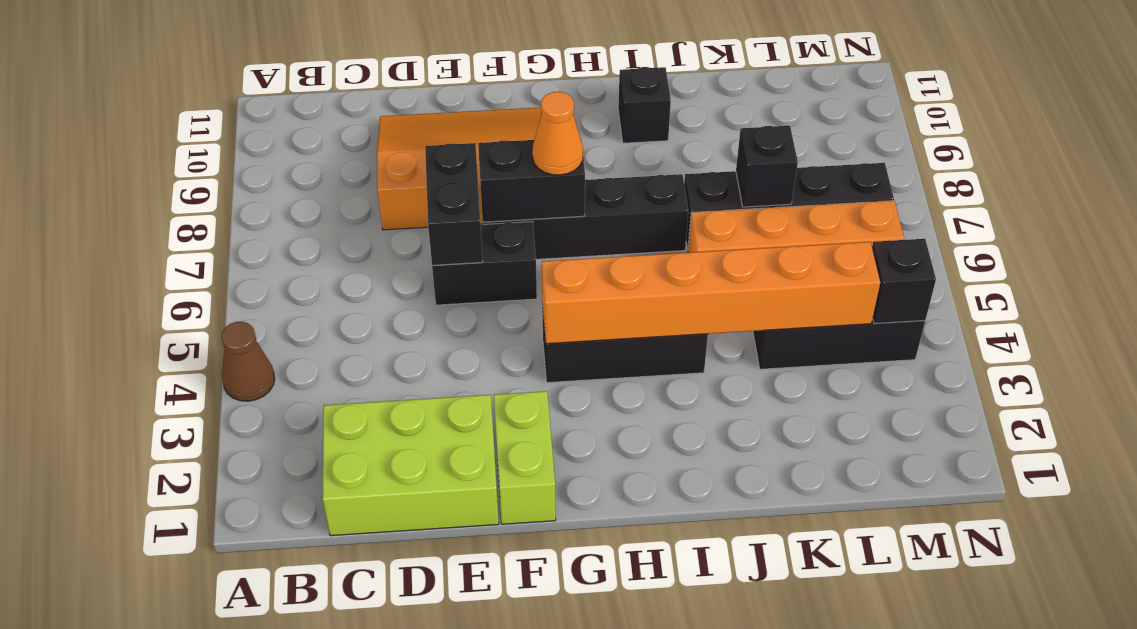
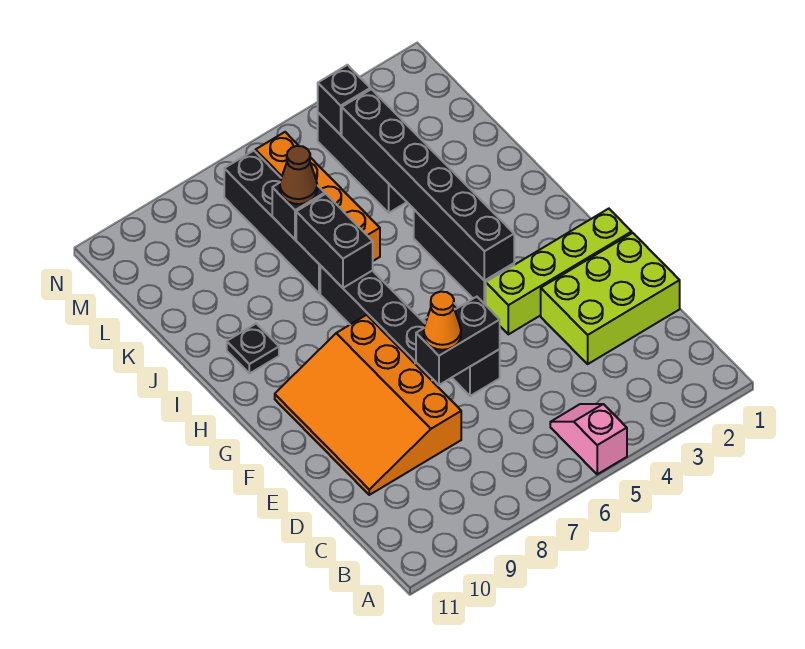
brown 1x1 cone [221,322,275,401] -> brown 1x1 cone moved to [280,146,317,204]
none -> pink 1x2 slope [550,404,627,474]
lime 2x3 brick [322,395,499,536] -> lime 2x3 brick turned to [541,233,680,364]
lime 1x2 brick [494,391,556,524] -> lime 1x4 brick [486,209,632,334]
black 1x2 brick [478,137,585,222] -> black 1x2 brick moved to [296,194,373,288]
orange 1x6 brick [542,242,880,344] -> black 1x6 brick [342,89,514,281]
orange 1x1 cone [532,91,583,175] -> orange 1x1 cone moved to [424,292,461,350]
black 1x1 brick [618,67,671,143] -> black 1x1 plate [227,323,279,374]

